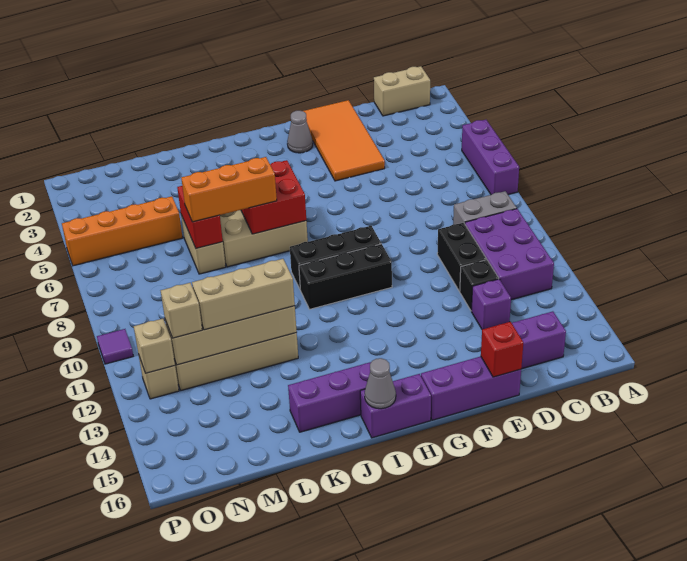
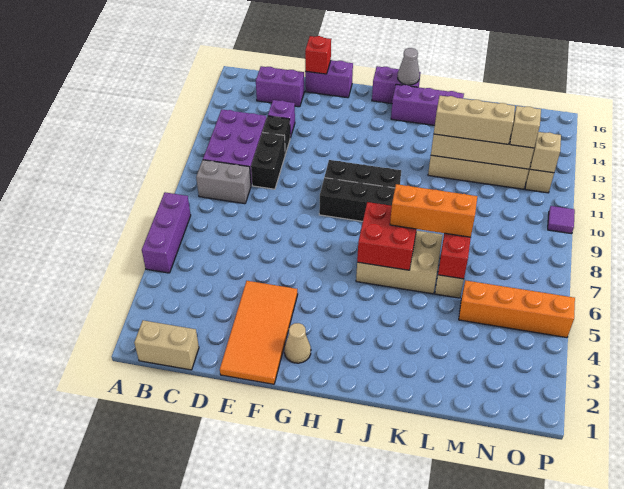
purple 1x3 brick [421,356,521,420] -> purple 1x2 brick [305,60,353,98]
grey 1x1 cone [287,111,313,153] -> tan 1x1 cone [284,323,311,363]

